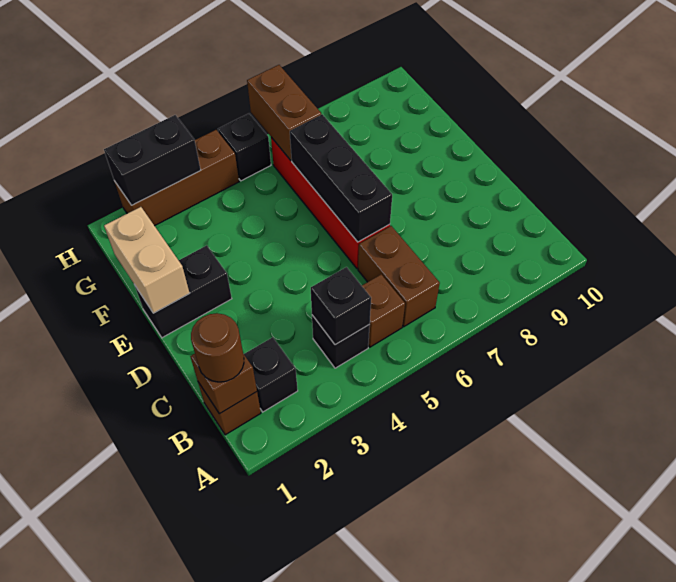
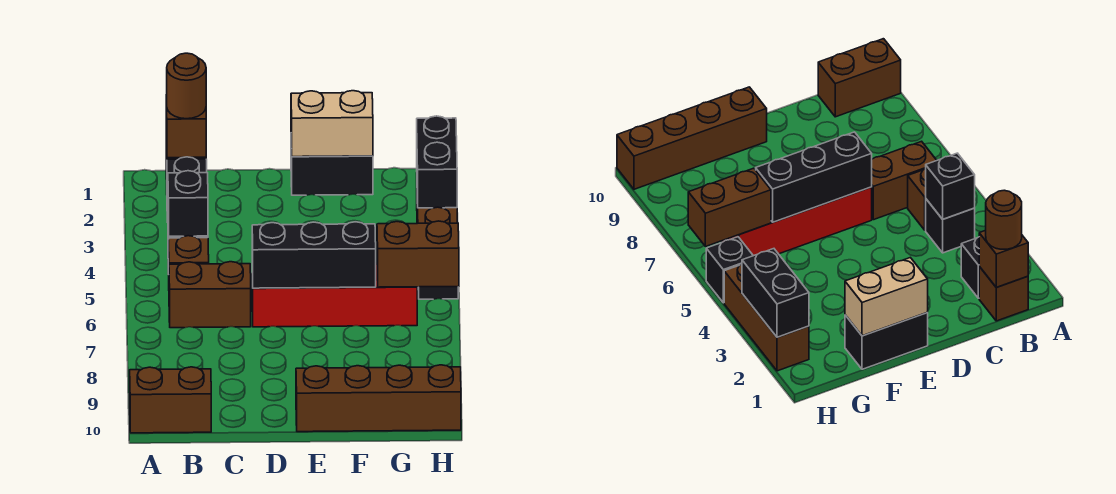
none -> brown 1x2 brick [130,367,211,433]
black 1x2 brick [135,245,232,338] -> black 1x2 brick turned to [291,148,373,195]
none -> brown 1x4 brick [296,365,461,432]

